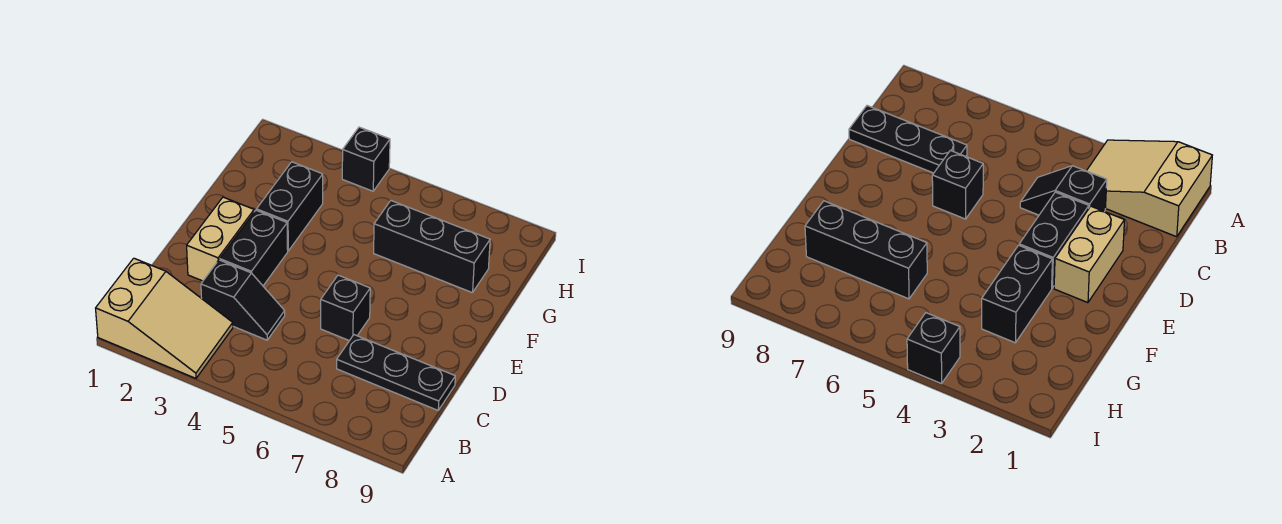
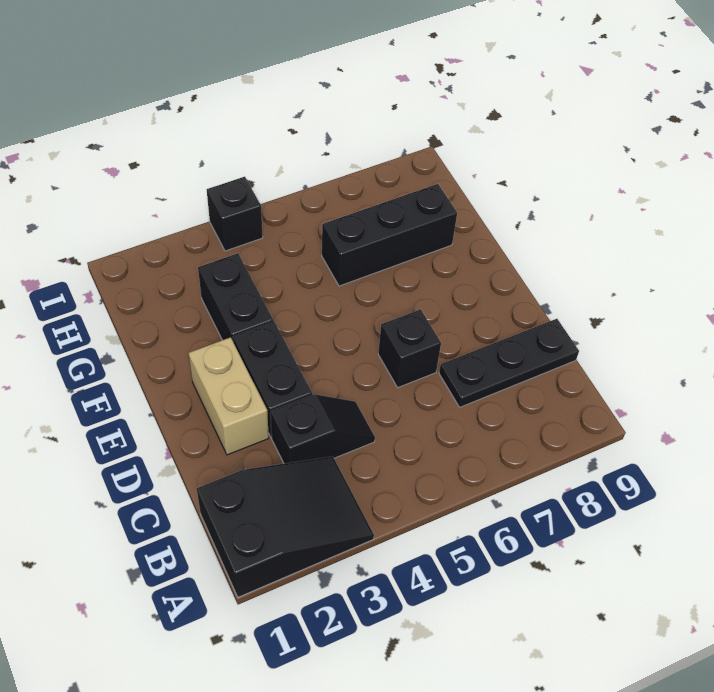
tan 2x3 slope [96,258,233,378] -> black 2x3 slope [197,456,374,597]

